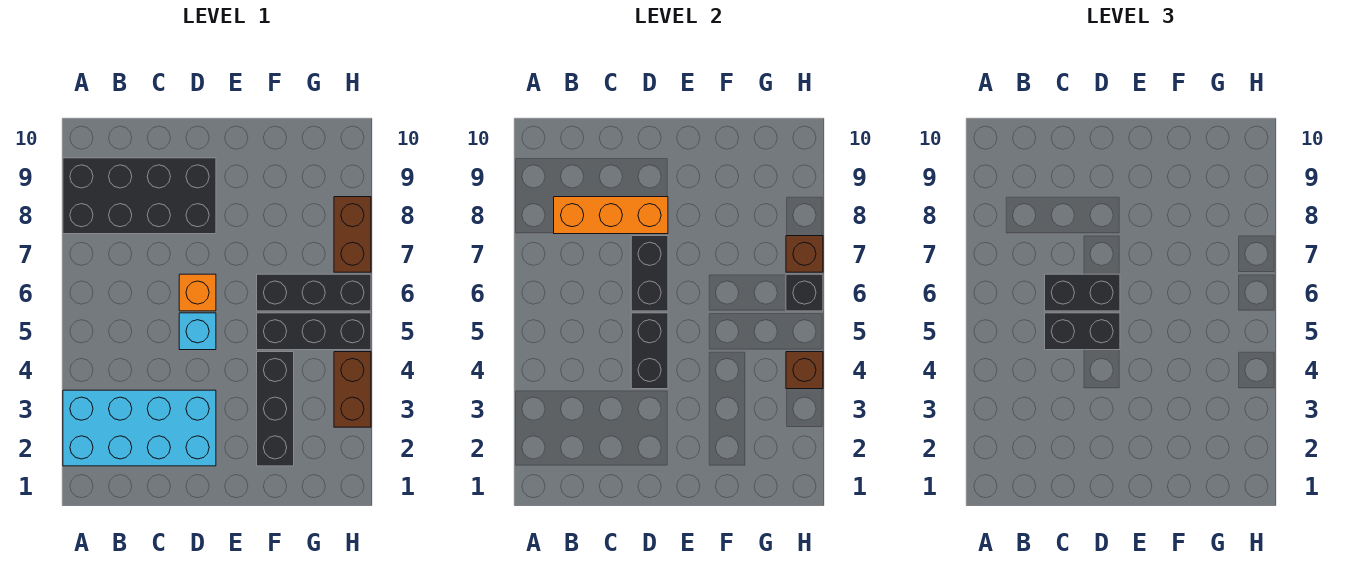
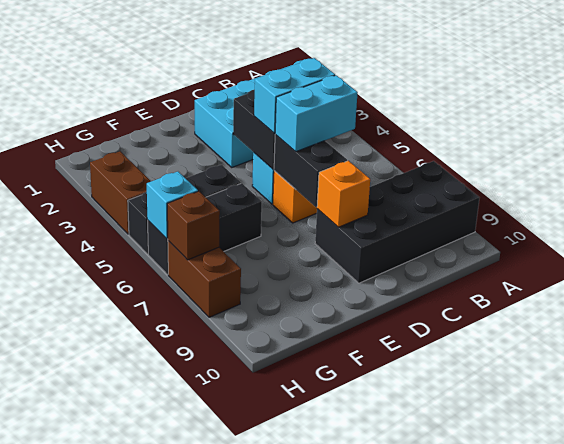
orange 1x3 brick [554,197,668,234] -> orange 1x1 brick [317,161,370,227]
black 1x2 brick [1045,313,1120,350] -> cyan 1x2 brick [254,58,335,133]
black 1x2 brick [1045,274,1120,311] -> cyan 1x2 brick [275,75,358,152]
black 1x3 brick [257,352,294,466] -> none
brown 1x1 brick [786,352,823,389] -> none
black 1x1 brick [786,274,823,311] -> cyan 1x1 brick [147,172,198,239]

